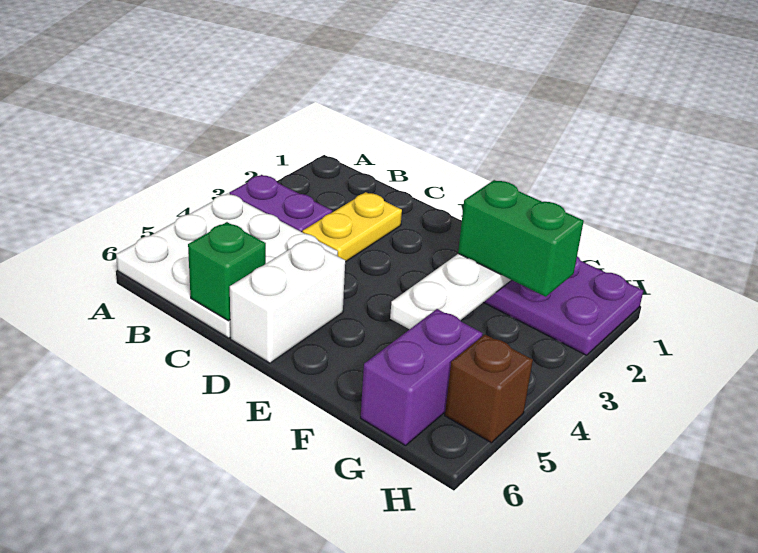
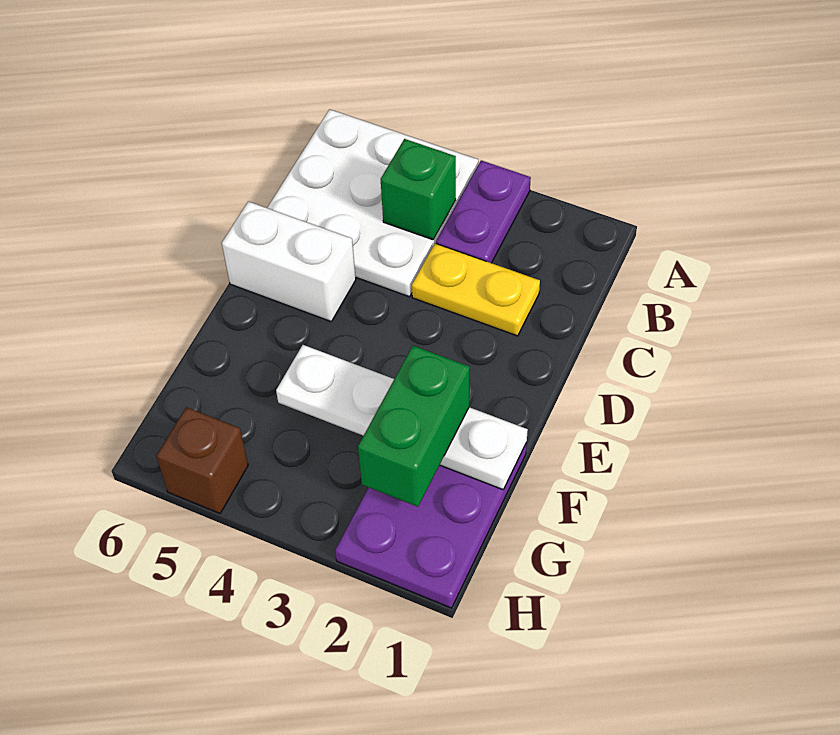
green 1x1 brick [188,222,266,321] -> green 1x1 brick moved to [381,139,456,240]
purple 1x2 brick [361,309,483,445] -> none

